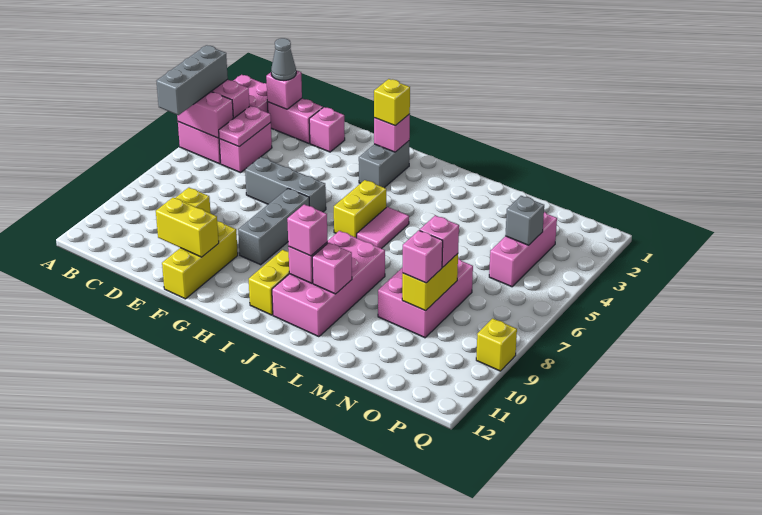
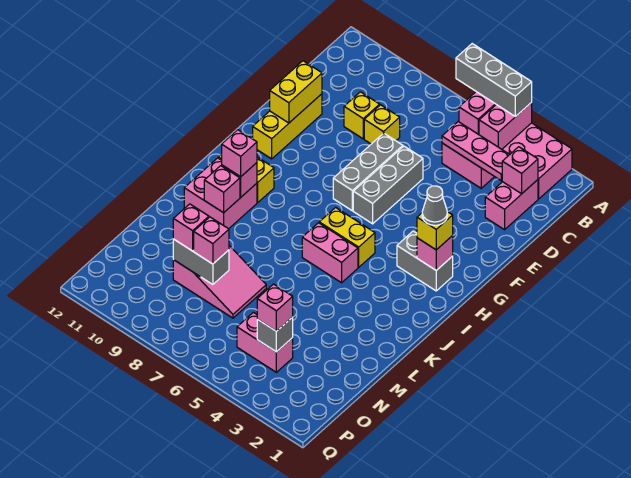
grey 1x1 cone [271,38,296,80] -> grey 1x1 cone moved to [422,186,447,225]
pink 1x2 plate [219,106,271,147] -> pink 1x3 plate [442,122,510,181]
pink 1x1 brick [309,107,345,152] -> pink 1x1 brick moved to [257,284,293,331]
yellow 1x3 brick [162,221,238,299] -> yellow 1x3 brick turned to [253,94,322,159]
grey 1x3 brick [238,188,309,265] -> grey 1x3 brick turned to [333,133,403,211]
pink 1x2 tile [357,207,409,249] -> pink 1x2 brick [302,223,358,283]
pink 2x4 brick [272,231,385,337] -> pink 2x2 brick [184,158,257,229]
pink 2x3 brick [378,259,473,338] -> pink 2x3 slope [173,246,266,318]
yellow 1x2 brick [402,254,458,311] -> grey 1x2 brick [173,239,229,285]
pink 1x3 brick [489,212,557,287] -> pink 1x2 brick [237,312,293,372]
yellow 1x1 brick [476,318,517,371] -> yellow 1x1 brick moved to [364,105,400,144]

